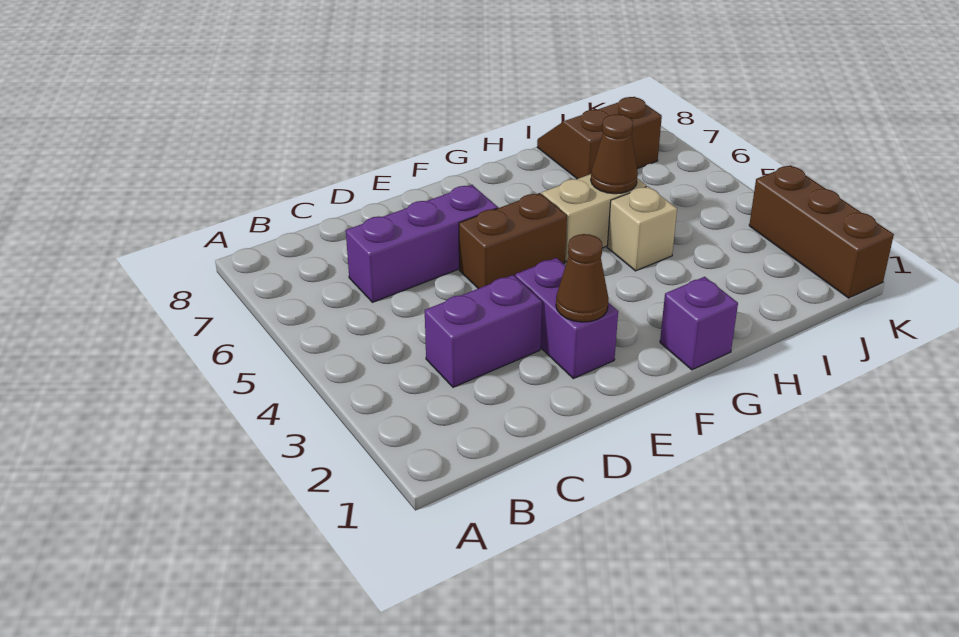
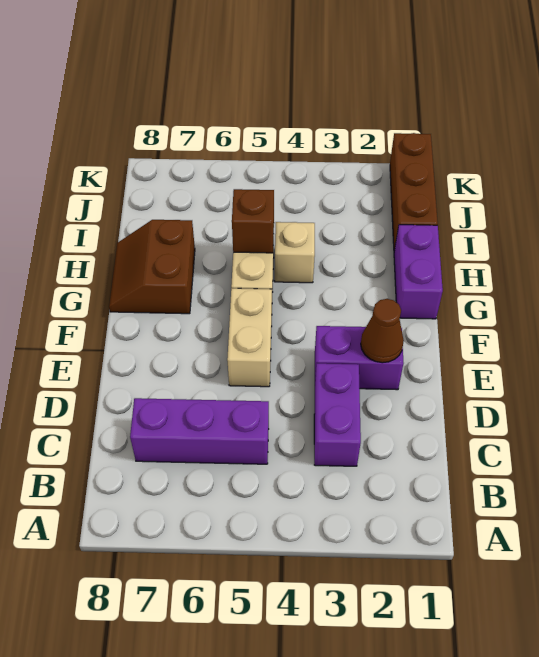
purple 1x3 brick [346,185,498,302] -> purple 1x3 brick turned to [130,398,269,464]
brown 1x2 brick [459,193,567,289] -> tan 1x2 brick [227,288,272,387]
purple 1x1 brick [660,277,738,370] -> purple 1x2 brick [394,225,443,319]
brown 1x1 cone [591,114,638,194] -> brown 1x1 brick [232,189,274,253]
brown 2x2 slope [537,97,662,179] -> brown 2x2 slope moved to [109,220,195,314]
brown 1x3 brick [749,165,894,298] -> brown 1x3 brick turned to [390,133,438,250]

